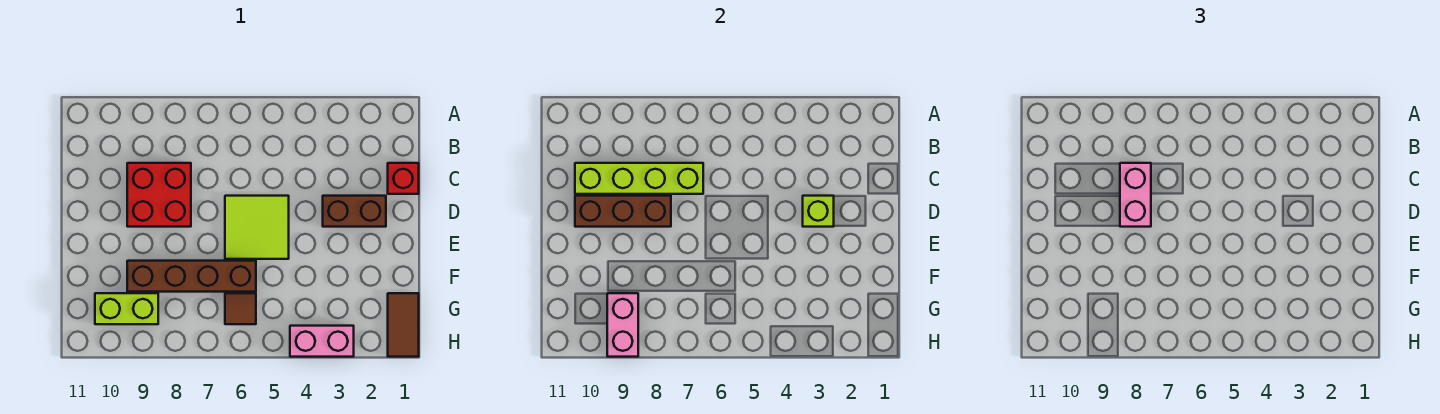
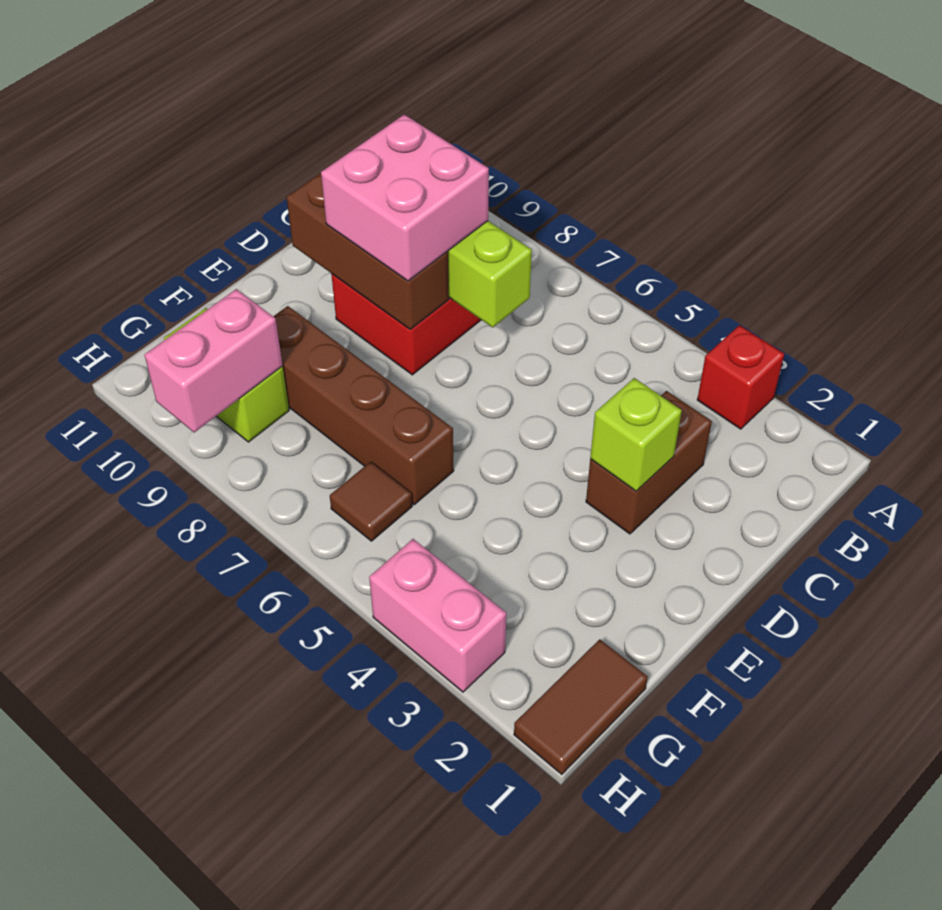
red 1x1 brick [388,163,419,194] -> red 1x1 brick moved to [697,325,784,429]
pink 1x2 brick [1120,163,1151,227] -> pink 2x2 brick [321,114,489,281]
brown 1x2 brick [323,196,386,227] -> brown 1x2 brick turned to [586,391,712,534]
lime 2x2 tile [225,196,289,259] -> none

